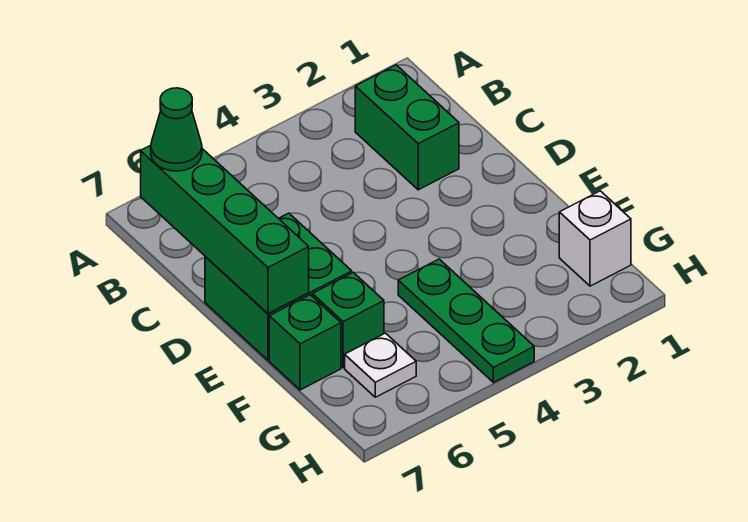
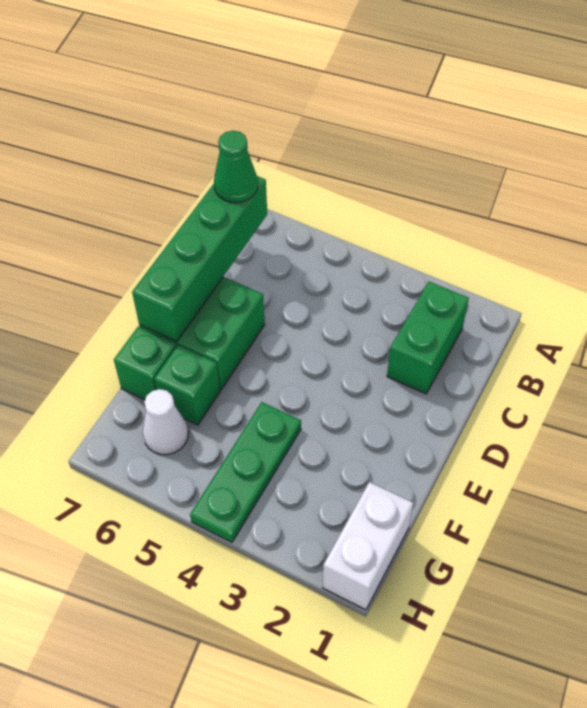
white 1x1 brick [559,191,631,286] -> white 1x2 brick [323,482,413,610]
white 1x1 plate [345,333,416,397] -> white 1x1 cone [143,389,188,455]

